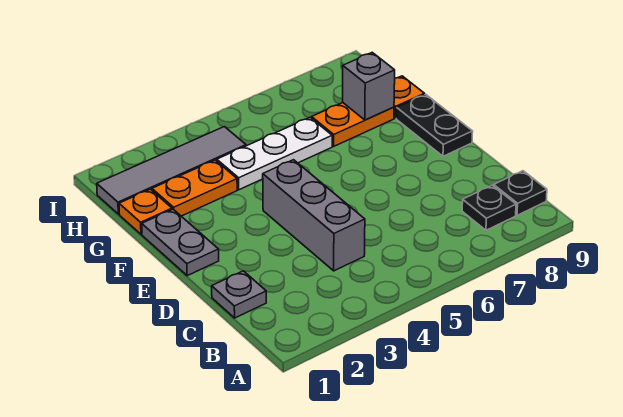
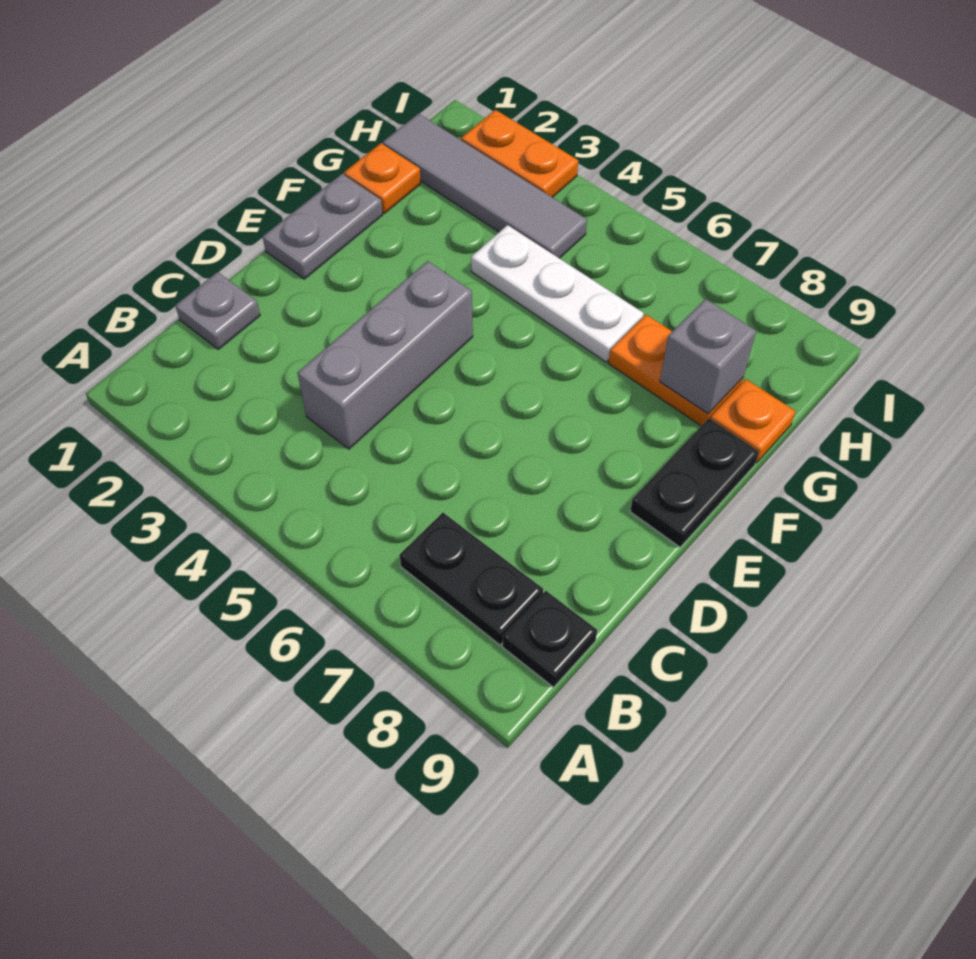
black 1x1 plate [462,185,516,230] -> black 1x2 plate [400,513,543,645]
orange 1x2 plate [152,160,237,216] -> orange 1x2 plate moved to [461,110,578,197]

